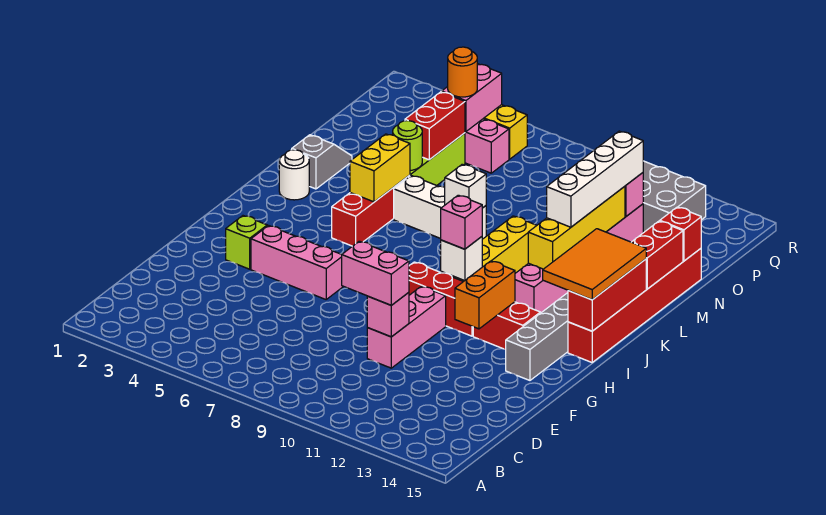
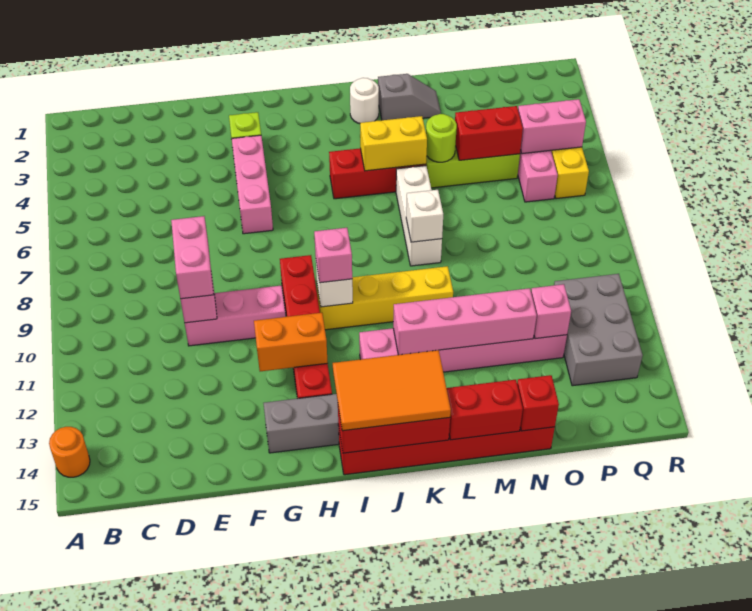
yellow 1x4 brick [528,186,625,269] -> pink 1x4 brick [393,288,537,355]
white 1x4 brick [547,131,643,227] -> none
orange 1x1 round brick [448,47,477,97] -> orange 1x1 round brick moved to [49,427,90,477]

